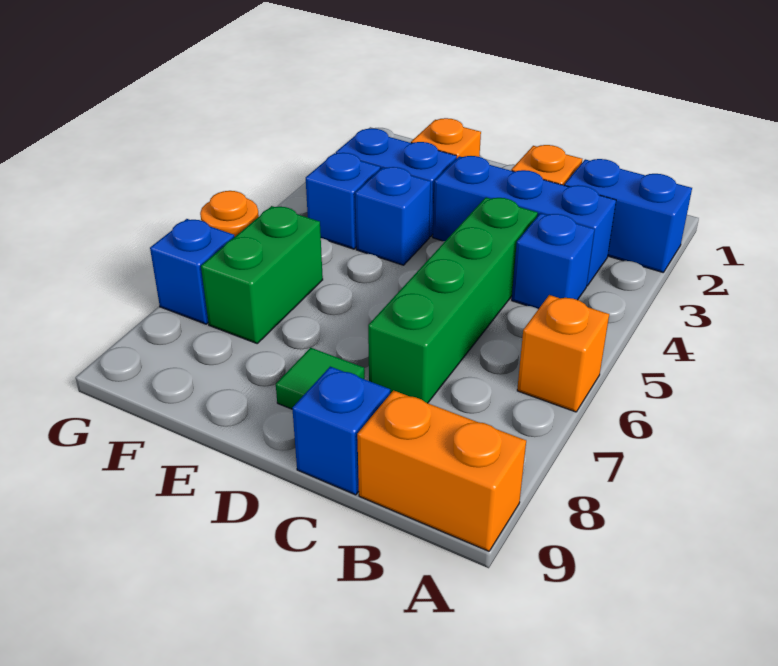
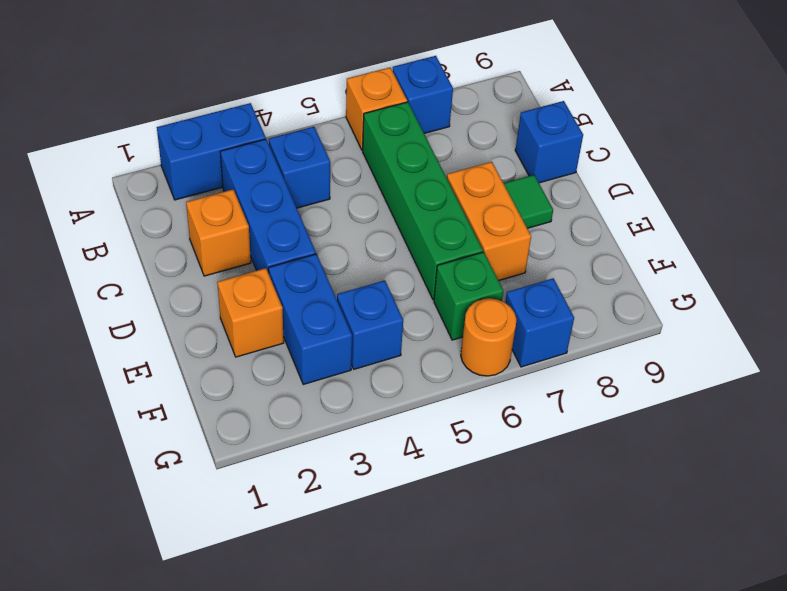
blue 1x2 brick [564,159,692,272] -> blue 1x2 brick turned to [157,103,266,200]
orange 1x2 brick [357,390,526,551] -> orange 1x2 brick moved to [447,162,531,281]
green 1x4 brick [368,197,538,403] -> green 1x4 brick turned to [363,102,483,300]
blue 1x1 brick [355,167,431,265] -> blue 1x1 brick moved to [393,56,453,133]
green 1x2 brick [201,206,323,343] -> green 1x1 brick [434,252,503,340]

